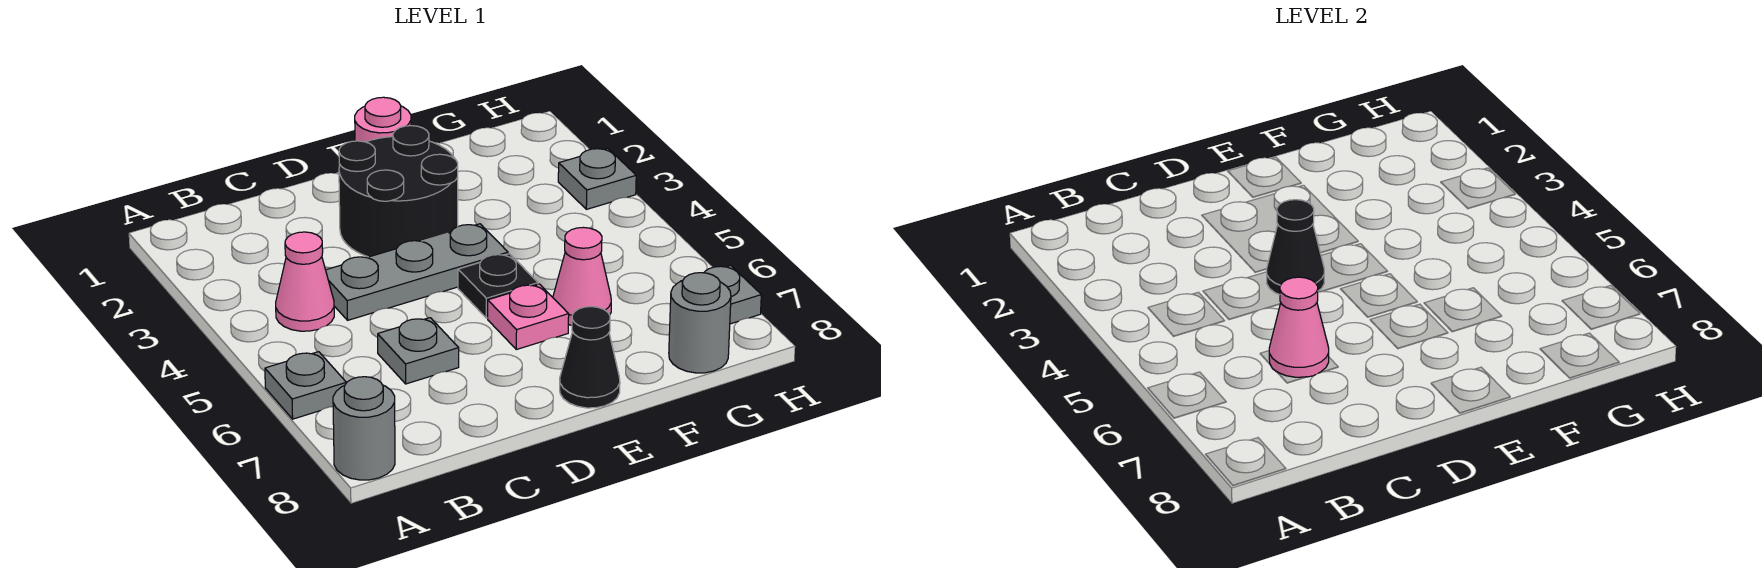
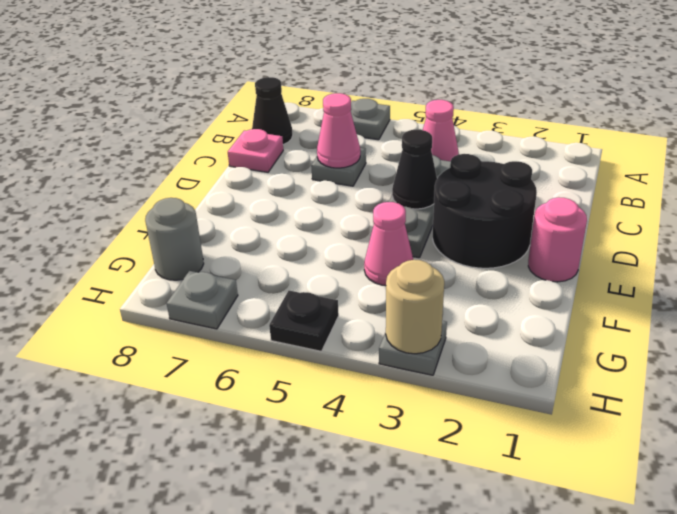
grey 1x1 round brick [333,377,395,480] -> none
black 1x1 plate [458,254,538,318] -> black 1x1 plate moved to [269,291,339,351]
pink 1x1 plate [488,284,569,349] -> pink 1x1 plate moved to [228,129,283,172]
black 1x1 cone [560,307,620,408] -> black 1x1 cone moved to [252,77,293,145]
pink 1x1 cone [553,227,611,325] -> pink 1x1 cone moved to [364,202,413,286]
none -> tan 1x1 round brick [386,260,444,354]

